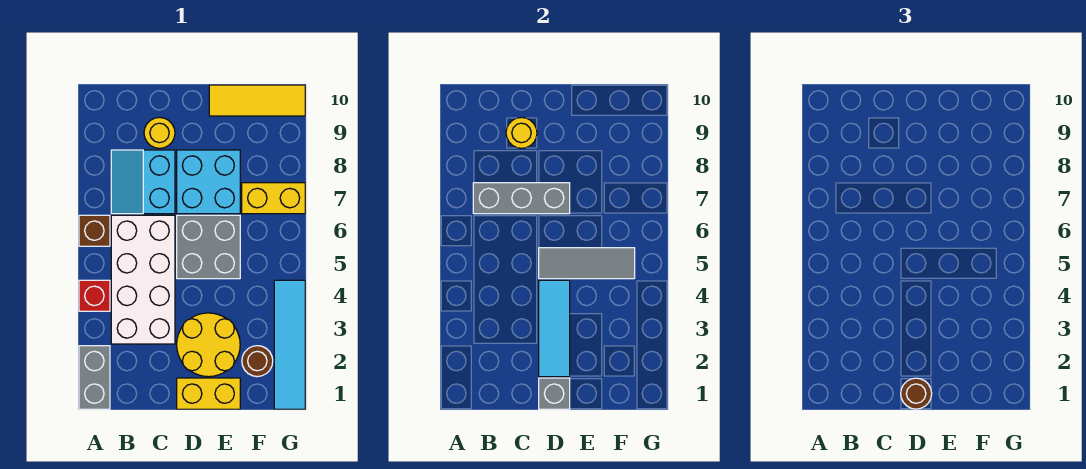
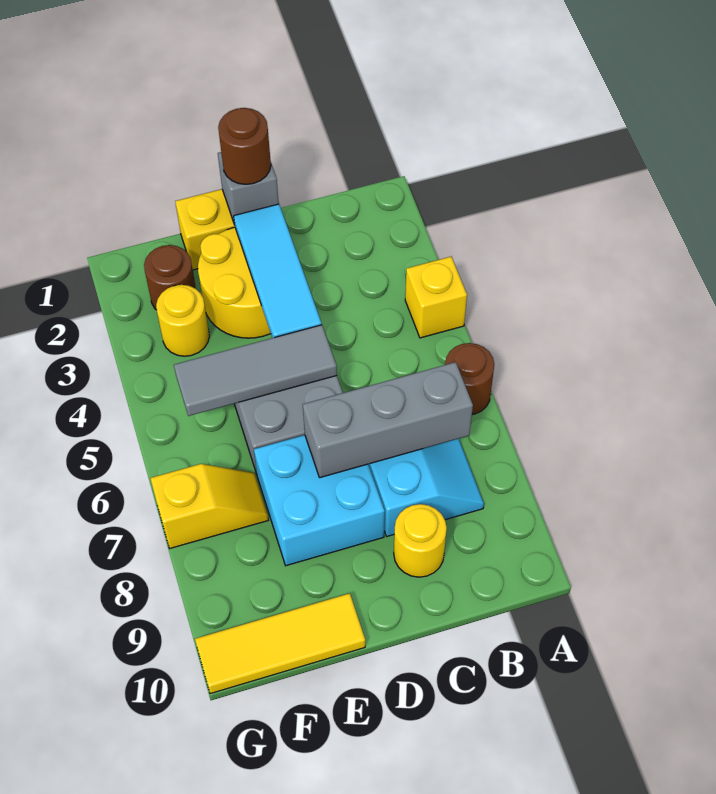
grey 1x2 brick [79,346,110,409] -> none
red 1x1 brick [79,280,110,311] -> yellow 1x1 brick [405,257,467,338]
brown 1x1 brick [79,215,110,246] -> brown 1x1 round brick [445,343,494,415]
white 2x4 brick [111,215,175,344] -> none
yellow 1x1 round brick [506,117,537,148] -> yellow 1x1 round brick moved to [156,285,209,356]
yellow 1x2 brick [242,183,305,214] -> yellow 1x2 slope [150,464,268,548]
cyan 1x4 tile [274,280,305,409] -> none

